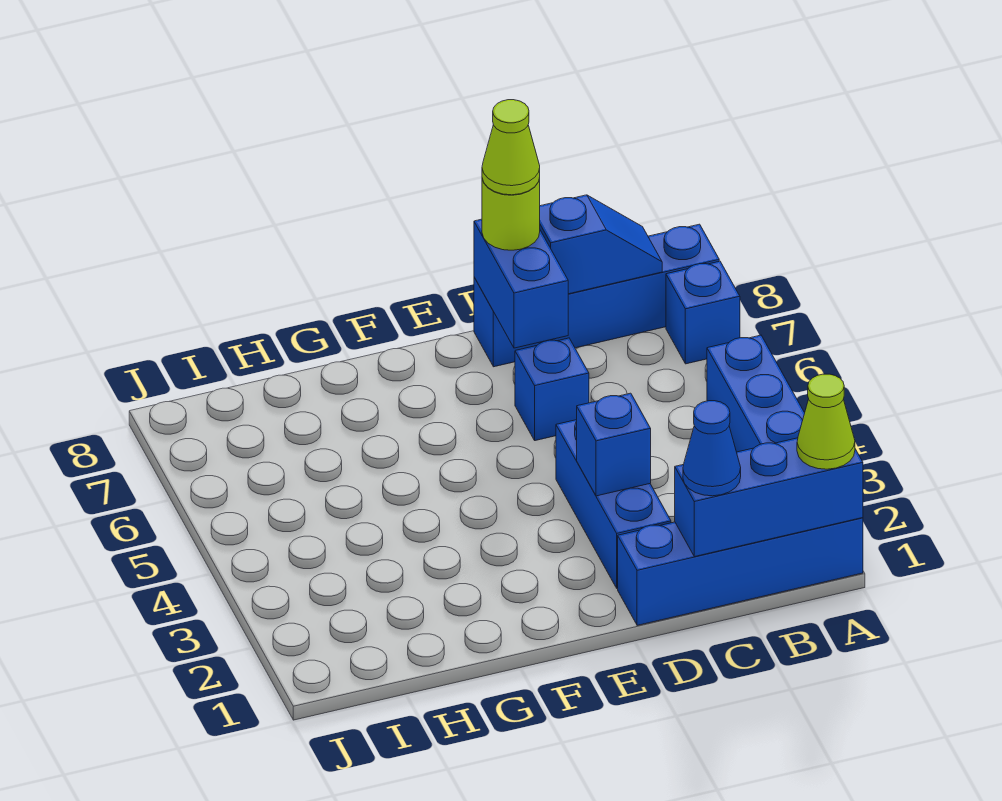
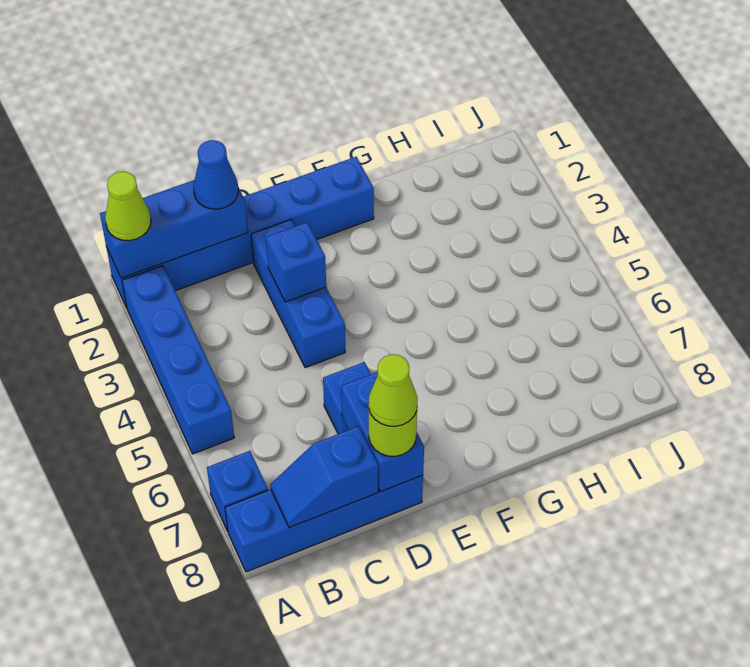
blue 1x4 brick [618,518,863,625] -> blue 1x6 brick [106,157,374,308]

